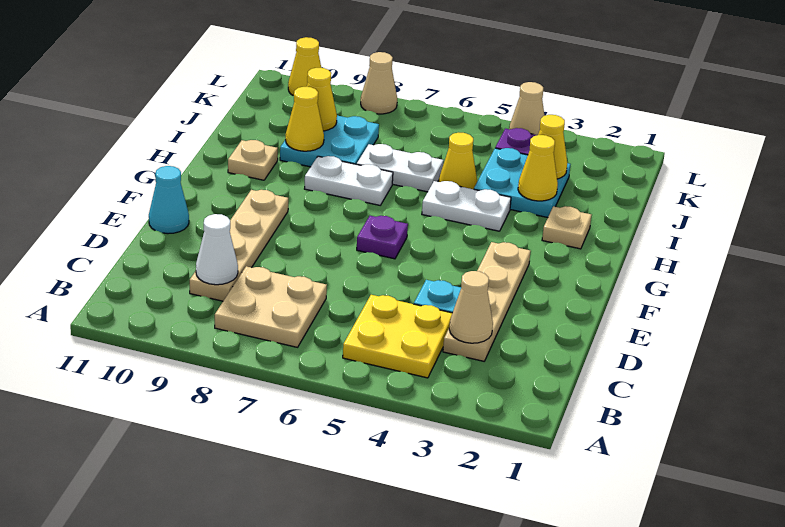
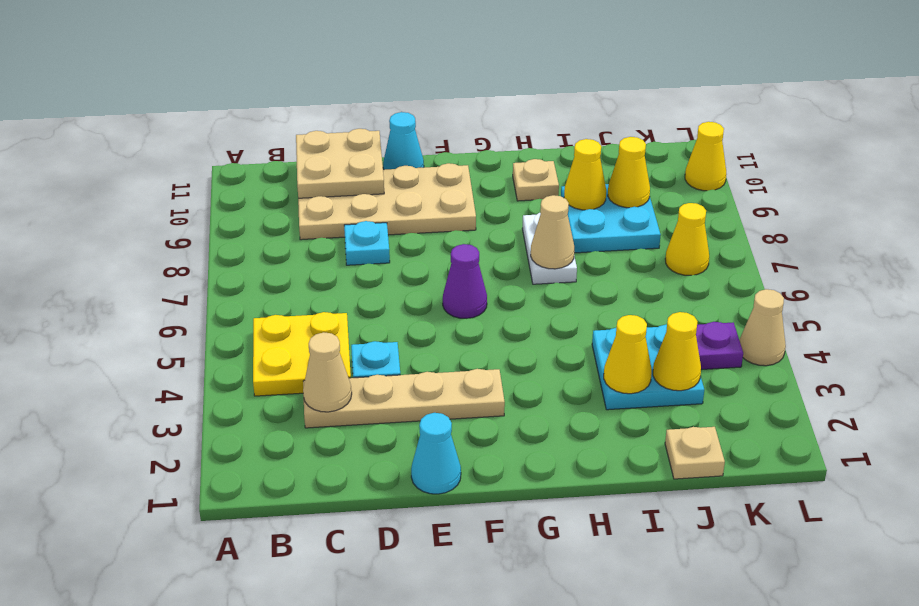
tan 2x2 plate [215,266,327,347] -> tan 2x2 plate moved to [296,129,384,198]
tan 1x4 plate [190,190,288,301] -> tan 2x4 plate [298,163,476,240]
white 1x1 cone [196,214,238,285] -> none
none -> cyan 1x1 plate [344,221,390,265]
none -> cyan 1x1 cone [411,413,461,494]
purple 1x1 plate [357,216,408,259] -> purple 1x1 cone [443,244,487,319]
tan 1x1 plate [542,206,591,249] -> tan 1x1 plate moved to [665,427,725,479]
white 1x2 plate [422,181,511,231] -> none
yellow 1x1 cone [439,133,477,189] -> yellow 1x1 cone moved to [665,203,709,275]
white 1x2 plate [357,144,443,192] -> none
tan 1x1 cone [361,52,397,114] -> tan 1x1 cone moved to [531,195,574,269]

